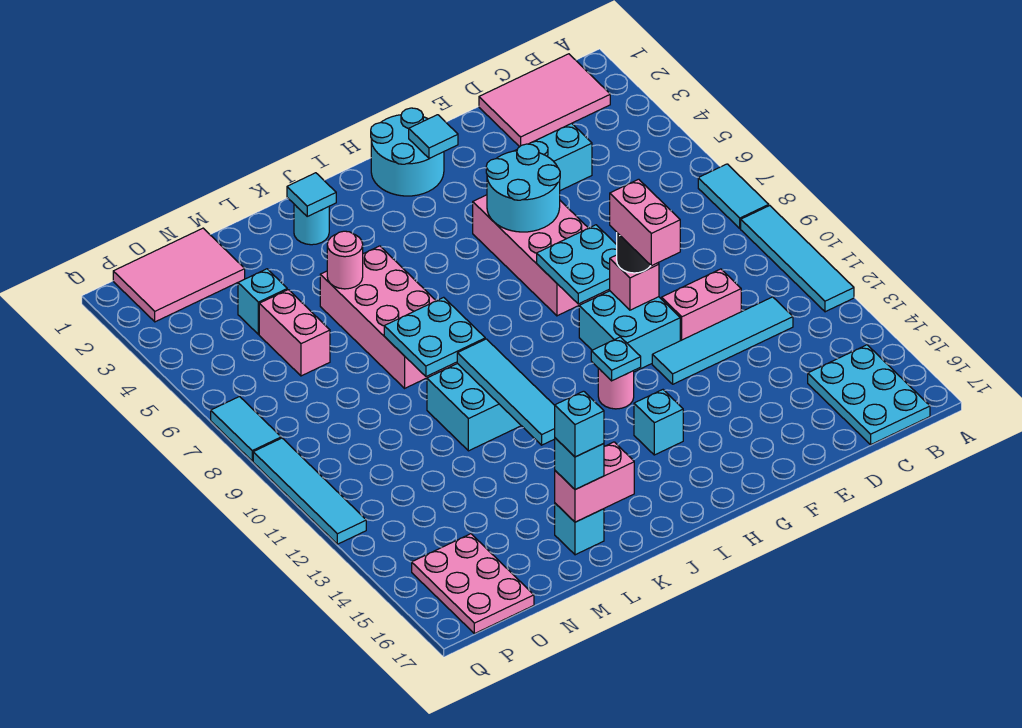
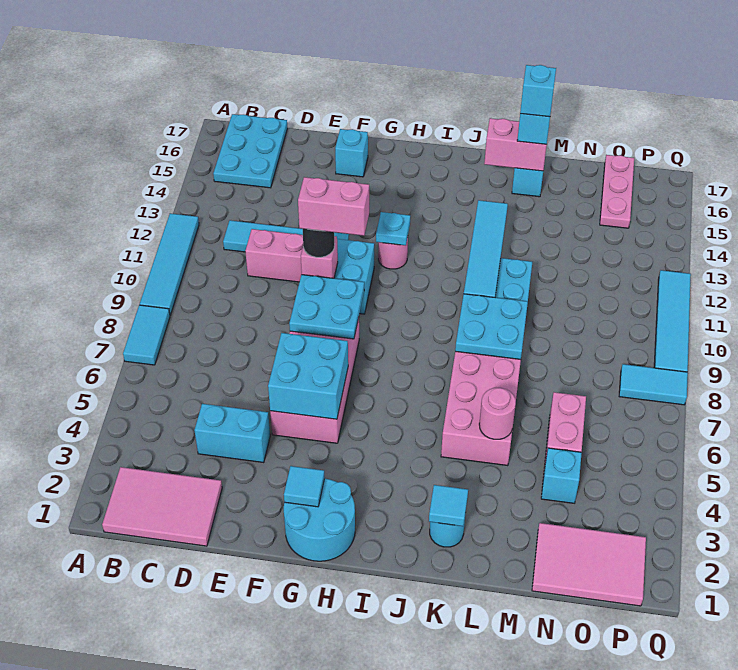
cyan 2x2 round brick [486,144,560,232] -> cyan 2x2 brick [268,333,348,419]
pink 1x2 brick [610,179,680,266] -> pink 1x2 brick turned to [298,177,369,236]
cyan 1x1 brick [634,390,683,455] -> cyan 1x1 brick moved to [335,129,368,177]
pink 2x3 plate [412,534,534,634] -> pink 1x3 plate [600,155,634,228]
cyan 1x2 tile [211,397,281,461] -> cyan 1x2 tile turned to [619,364,688,405]

